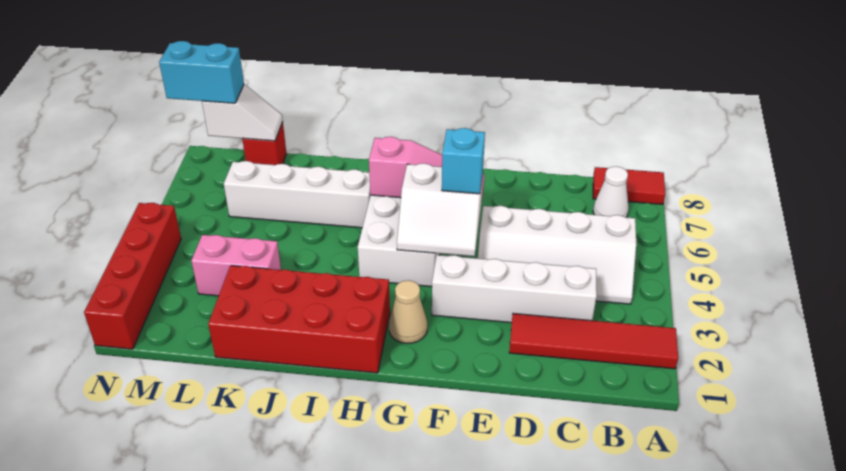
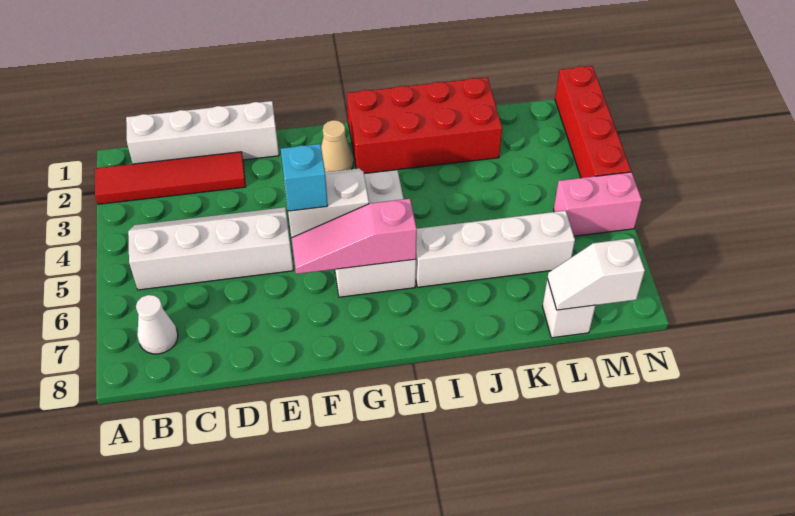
red 1x2 tile [593,167,665,204] -> none
white 1x4 brick [432,255,597,323] -> white 1x4 brick moved to [126,101,279,164]
pink 1x2 brick [191,235,281,296] -> pink 1x2 brick moved to [554,172,642,236]
red 1x1 brick [243,122,287,165] -> white 1x1 brick [543,279,596,338]
cyan 1x2 brick [159,41,244,103] -> none

